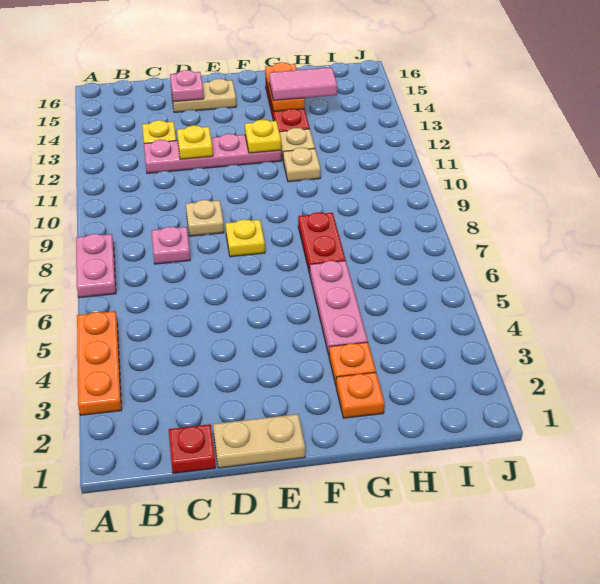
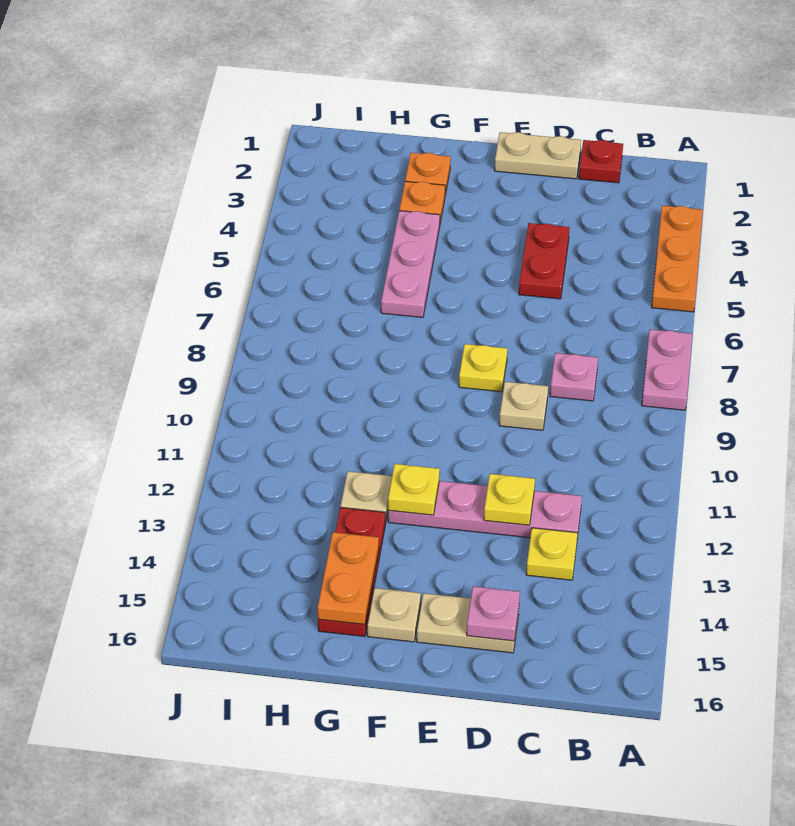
red 1x2 plate [298,212,346,274] -> red 1x2 plate moved to [519,223,570,299]
tan 1x1 plate [283,148,321,182] -> tan 1x1 plate moved to [367,588,421,642]
pink 1x2 tile [269,67,337,100] -> none

